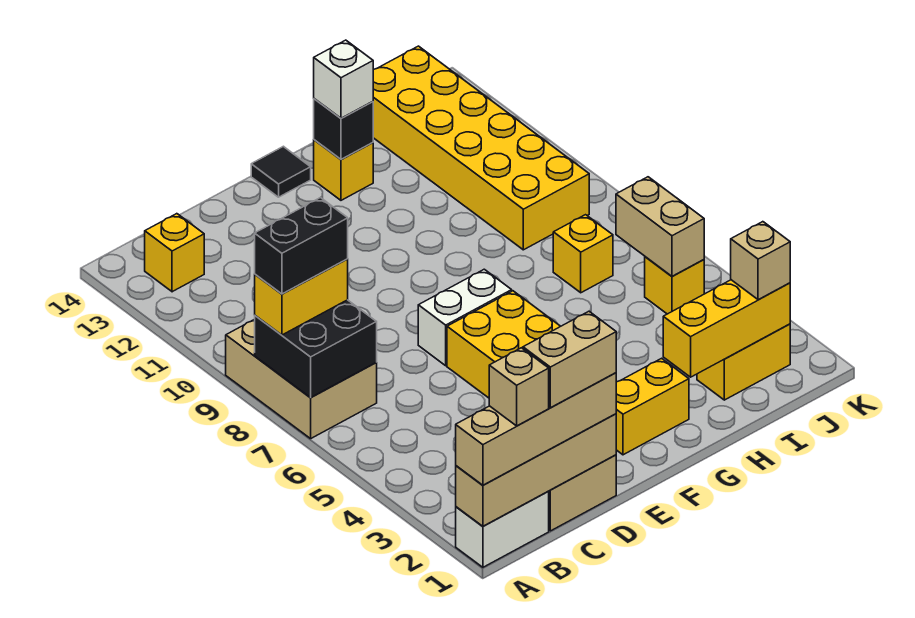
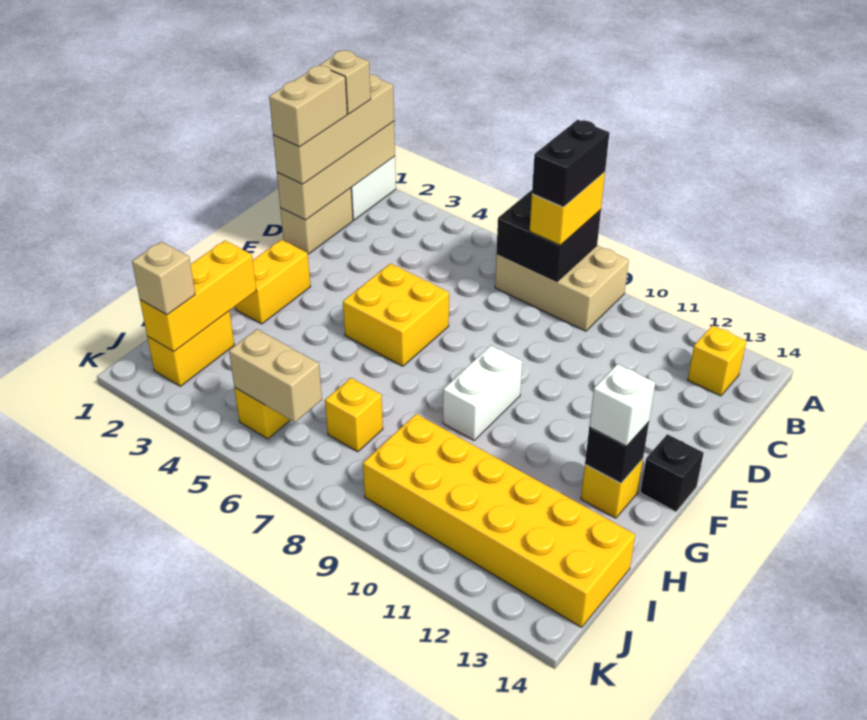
white 1x2 brick [418,269,512,366] -> white 1x2 brick moved to [443,346,522,440]
black 1x1 tile [251,146,311,197] -> black 1x1 brick [640,434,704,512]

